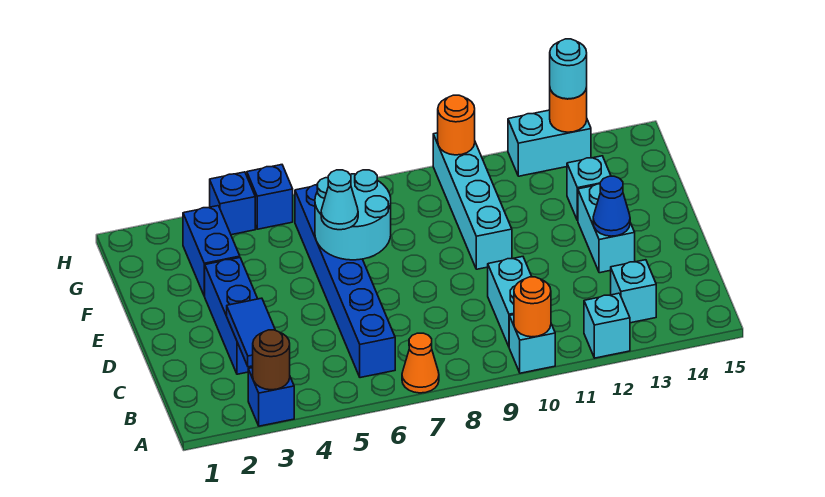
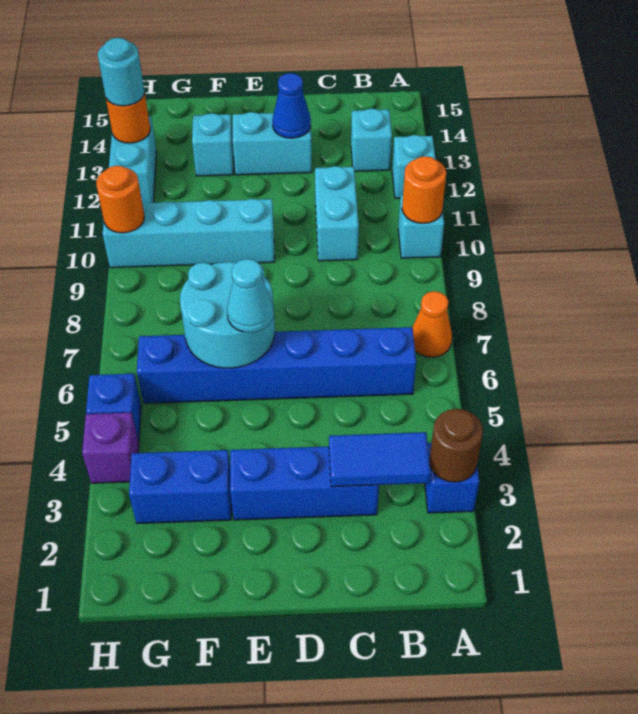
cyan 1x2 brick [488,257,532,346] -> cyan 1x2 brick turned to [315,166,359,261]
blue 1x1 brick [210,172,255,235] -> purple 1x1 brick [82,413,139,483]

